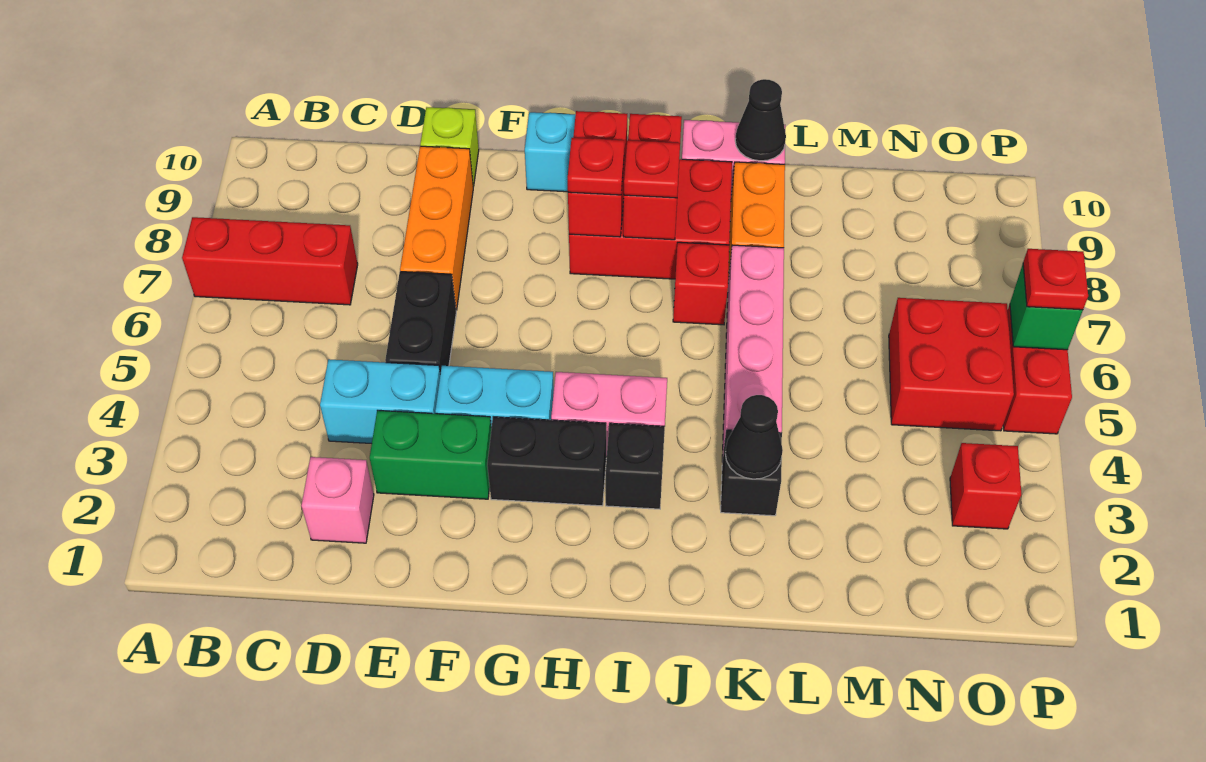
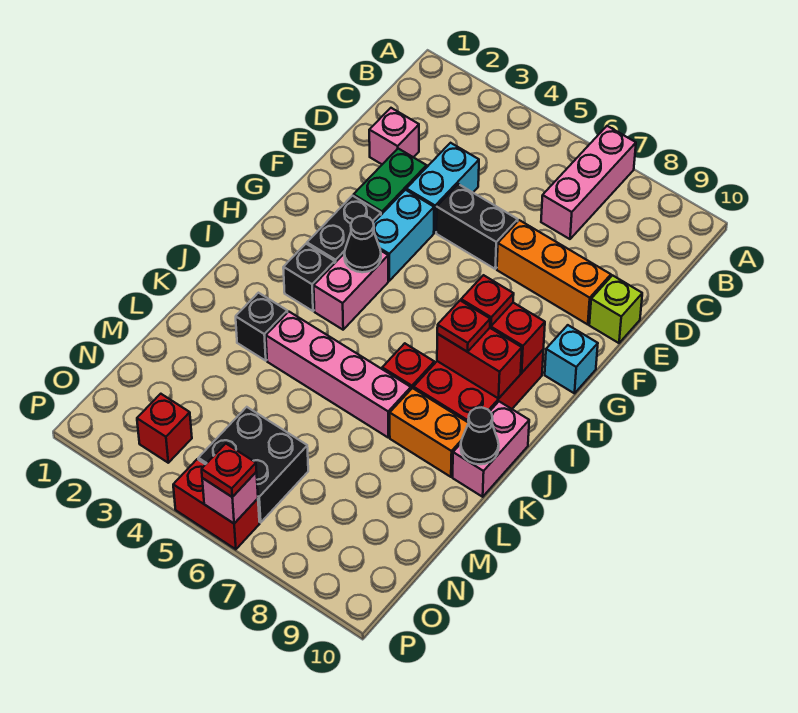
red 1x3 brick [182,217,358,305] -> pink 1x3 brick [541,126,636,239]
black 1x1 cone [725,395,783,479] -> black 1x1 cone moved to [344,216,381,272]
red 2x2 brick [889,298,1014,431] -> black 2x2 brick [198,407,308,522]
green 1x1 brick [1010,265,1083,350] -> pink 1x1 brick [202,472,258,523]

